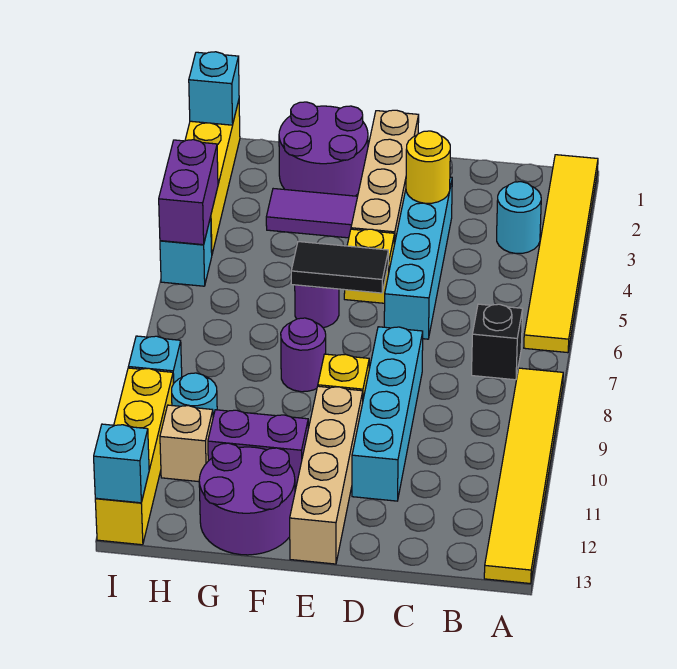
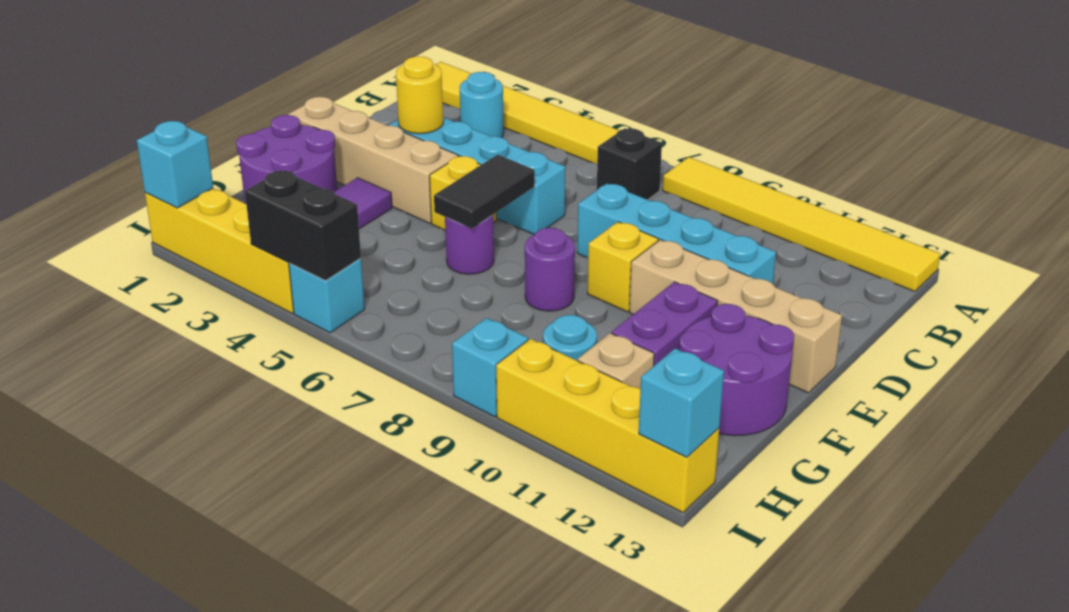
purple 1x2 brick [159,140,218,245] -> black 1x2 brick [245,170,361,281]

